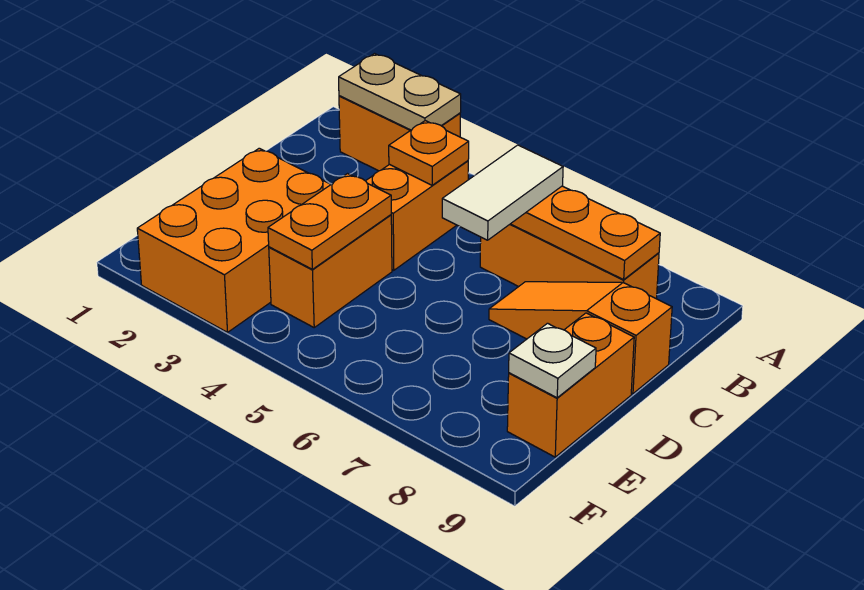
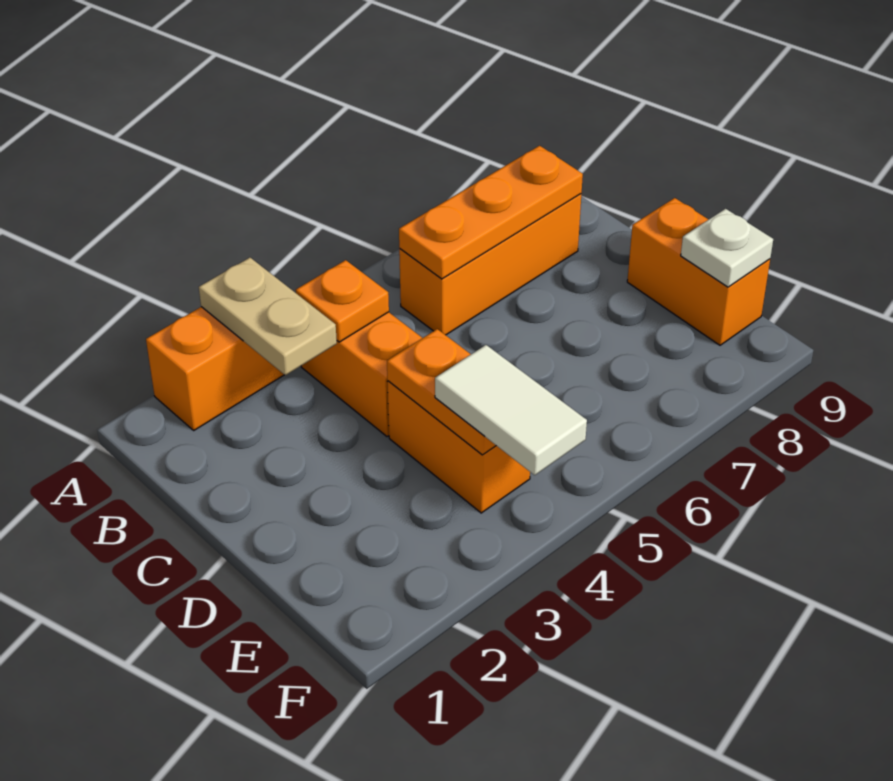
tan 1x2 plate [339,54,461,130] -> tan 1x2 plate turned to [199,258,337,375]
white 1x2 tile [442,145,563,240] -> white 1x2 tile moved to [435,345,587,475]
orange 1x3 slope [489,282,672,394] -> none
orange 2x3 brick [137,148,331,332] -> none

